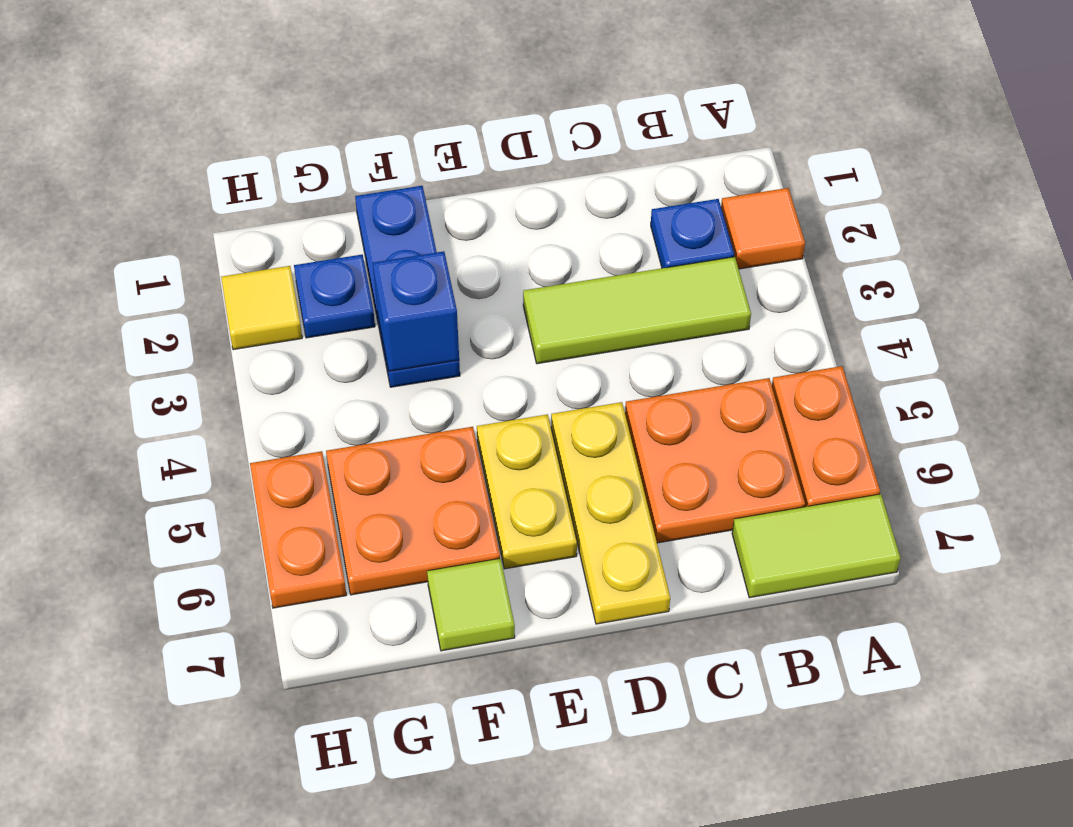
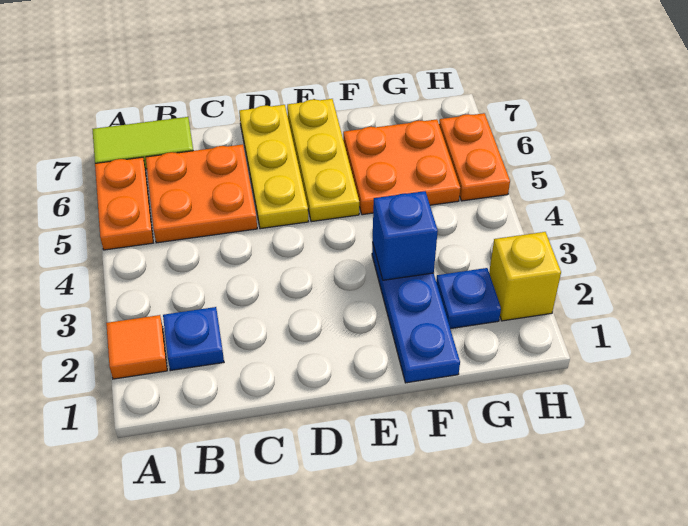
lime 1x3 tile [523,257,751,364] -> none
yellow 1x2 plate [477,414,577,569] -> yellow 1x3 plate [287,99,359,222]
lime 1x1 tile [427,559,515,651] -> none
yellow 1x1 tile [221,266,302,350] -> yellow 1x1 brick [489,232,561,321]

